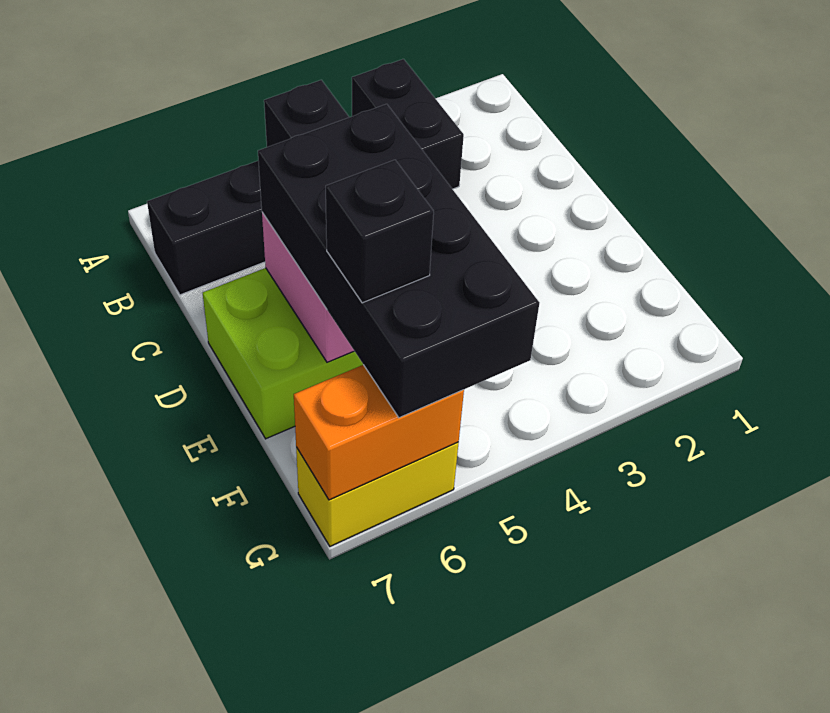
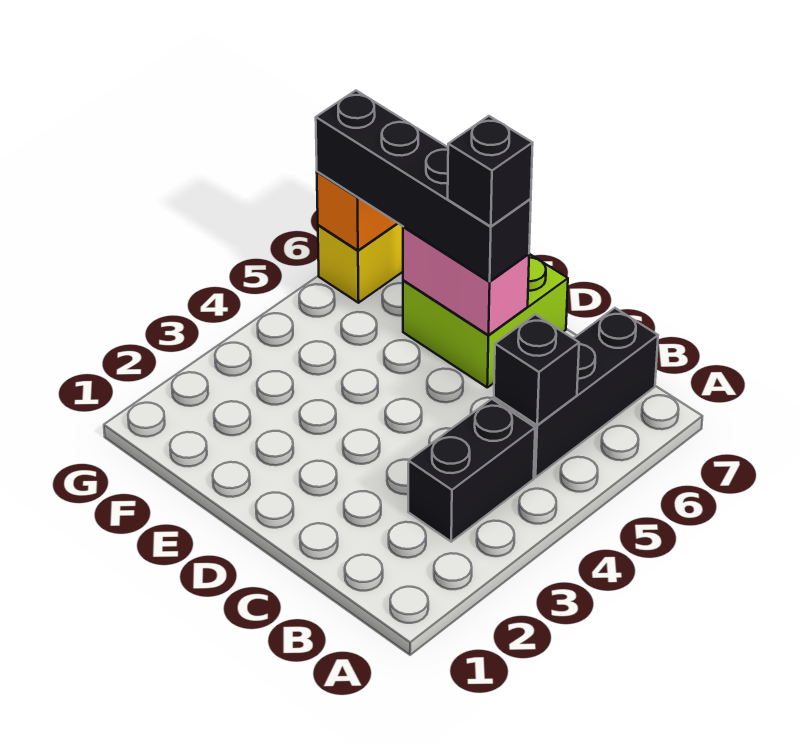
black 1x2 brick [352,59,464,189] -> black 1x2 brick turned to [408,399,535,542]
black 2x4 brick [258,104,539,418] -> black 1x4 brick [316,91,531,281]
black 1x1 brick [326,160,434,303] -> black 1x1 brick moved to [448,116,533,227]

